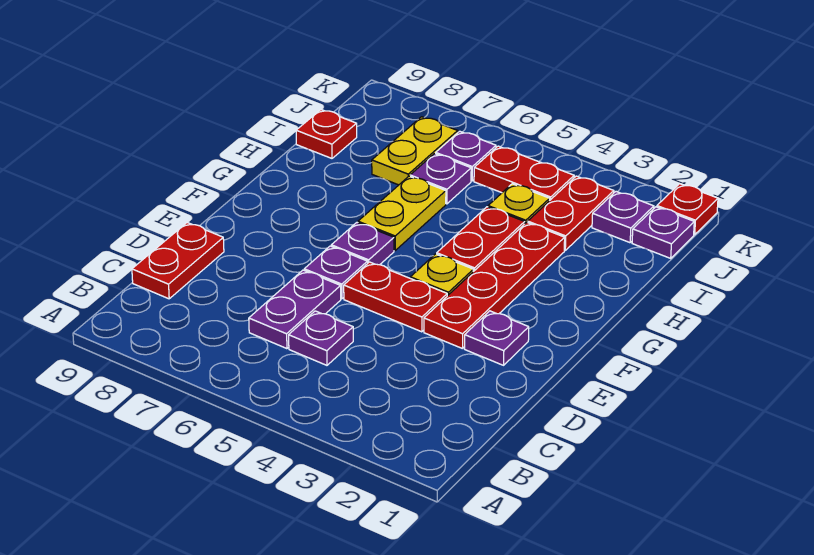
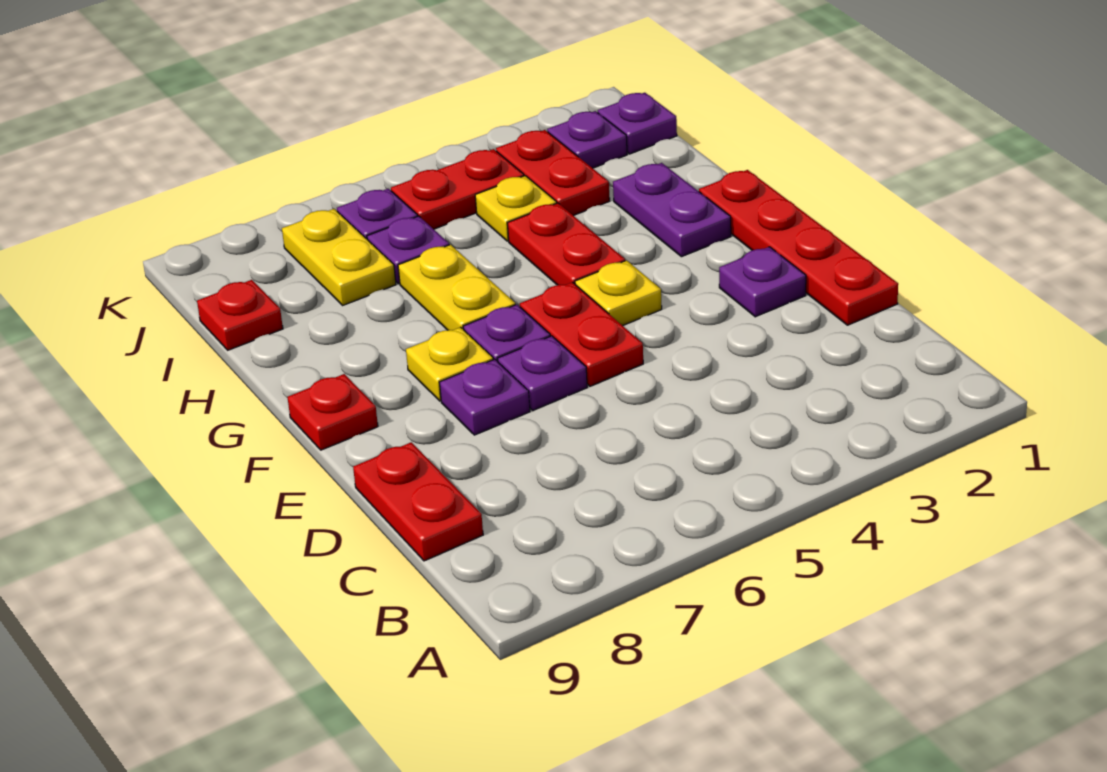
purple 1x1 plate [289,311,353,365] -> purple 1x1 plate moved to [439,359,530,435]
purple 1x2 plate [249,270,341,349] -> purple 1x2 plate moved to [613,163,731,257]
red 1x4 plate [424,222,565,349] -> red 1x4 plate moved to [699,170,898,325]
red 1x2 plate [344,262,447,332] -> red 1x2 plate turned to [520,282,643,386]
none -> yellow 1x1 plate [406,327,493,401]
red 1x1 plate [657,184,718,235] -> red 1x1 plate moved to [287,374,378,450]

